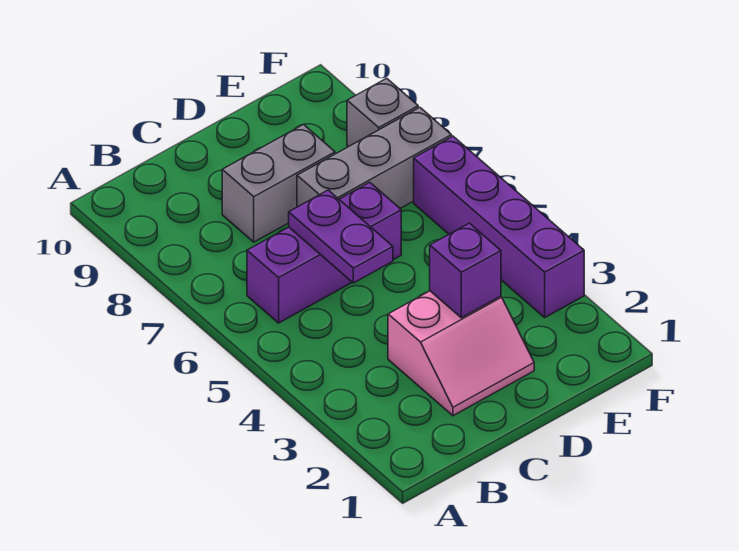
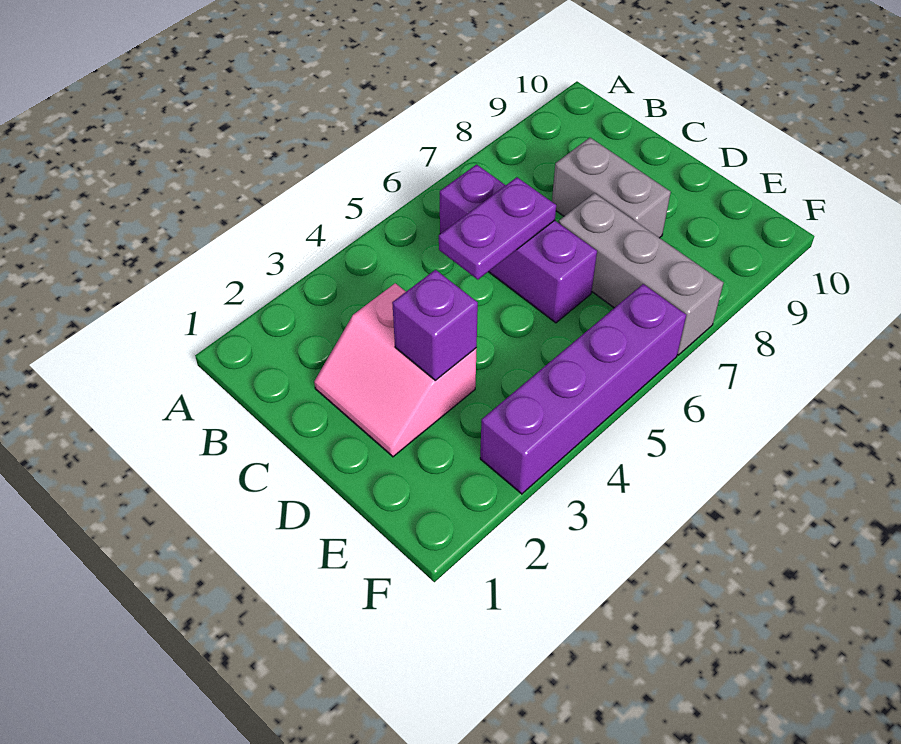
grey 1x1 brick [347,78,418,147] -> none

